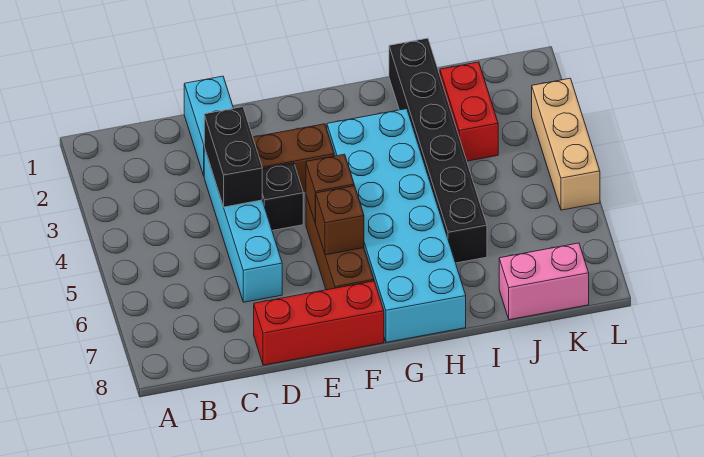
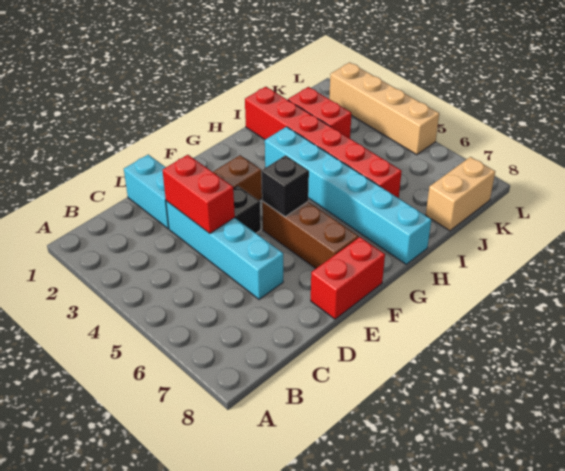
black 1x2 brick [204,107,262,207] -> red 1x2 brick [162,155,235,233]
red 1x3 brick [254,281,384,365] -> red 1x2 brick [311,237,385,319]
brown 1x1 brick [306,154,354,223] -> black 1x1 brick [261,155,309,217]
brown 1x1 brick [316,186,364,255] -> none
cyan 2x6 brick [327,109,466,342] -> cyan 1x6 brick [265,127,431,264]
black 1x6 brick [389,38,487,263] -> red 1x6 brick [245,87,402,198]
pink 1x2 brick [499,243,589,320] -> tan 1x2 brick [426,157,495,231]
tan 1x3 brick [532,78,600,210] -> tan 1x4 brick [329,62,439,155]

